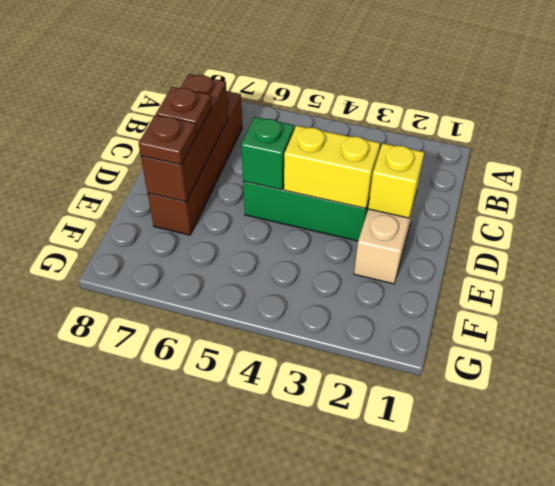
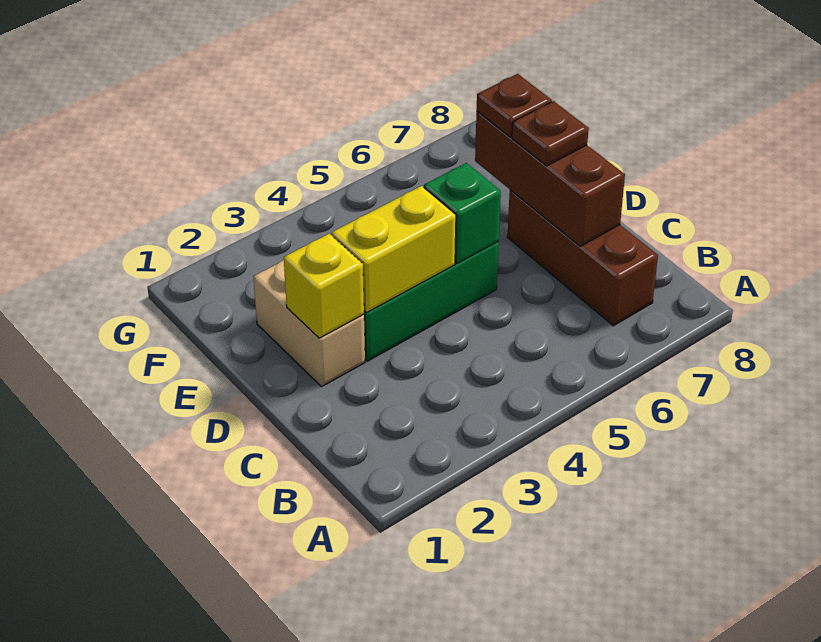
brown 1x4 brick [148,91,242,235] -> brown 1x3 brick [507,190,658,326]

